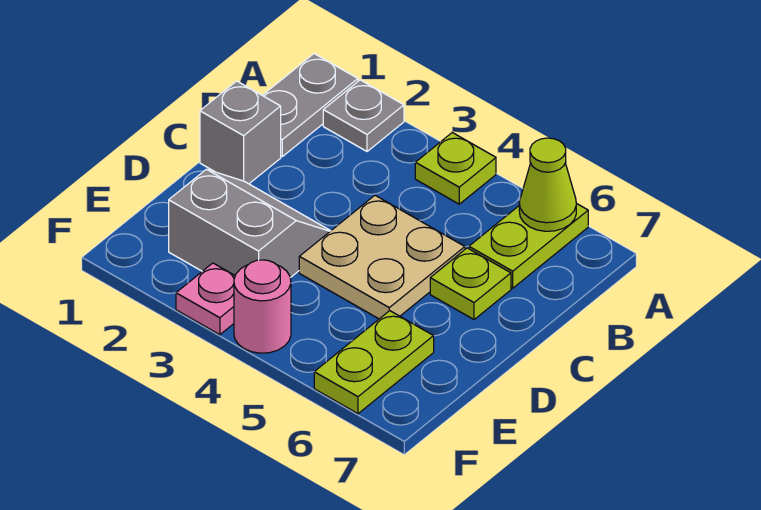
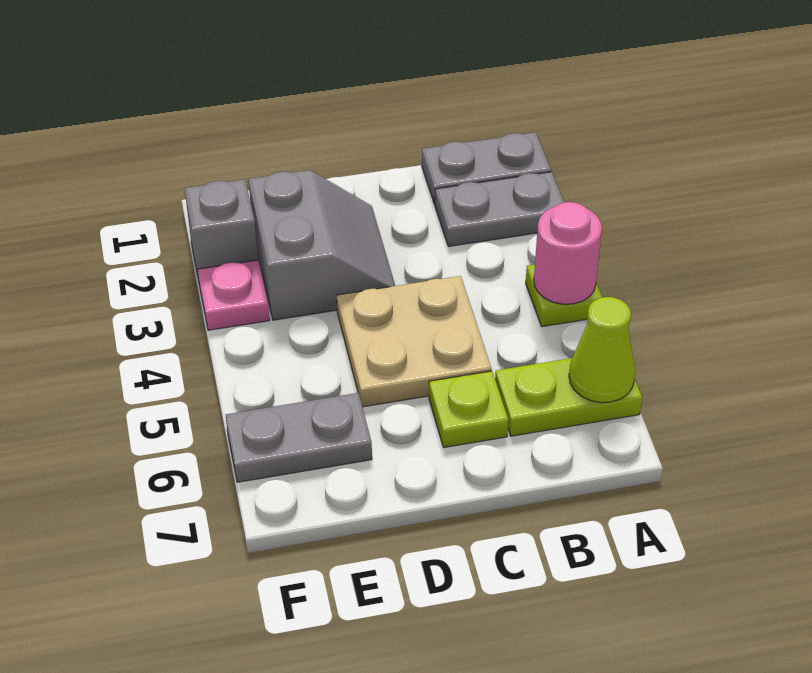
grey 1x1 plate [323,80,404,151] -> grey 1x2 plate [435,172,564,246]
grey 1x1 brick [200,81,281,184] -> grey 1x1 brick moved to [185,179,258,280]
lime 1x2 plate [314,311,434,414] -> grey 1x2 plate [226,393,372,482]
pink 1x1 round brick [234,260,291,353] -> pink 1x1 round brick moved to [534,202,602,304]

